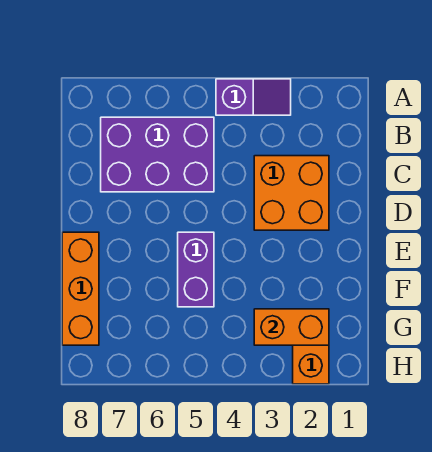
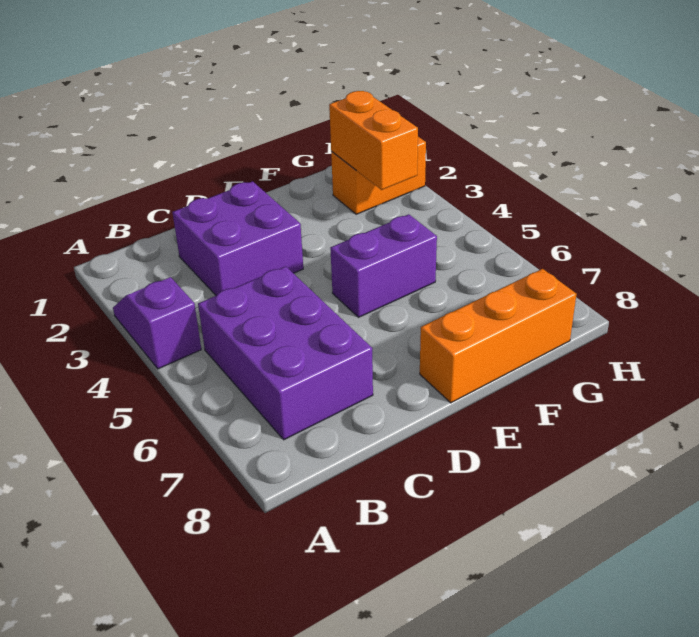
orange 2x2 brick [254,156,329,230] -> purple 2x2 brick [172,181,303,296]

